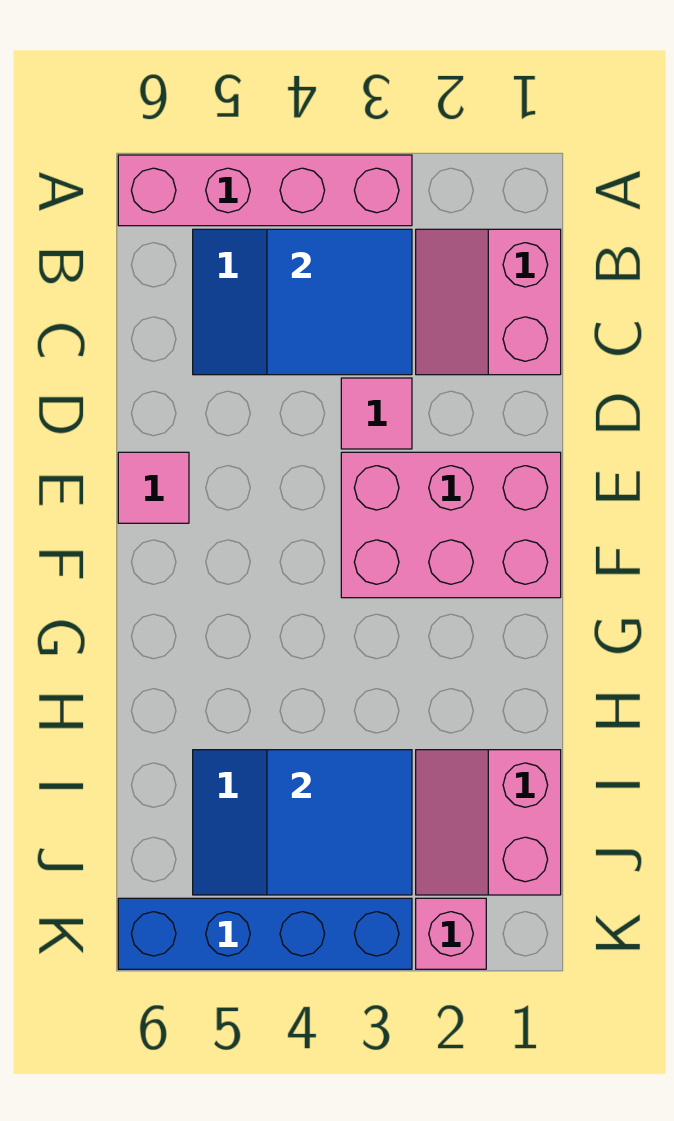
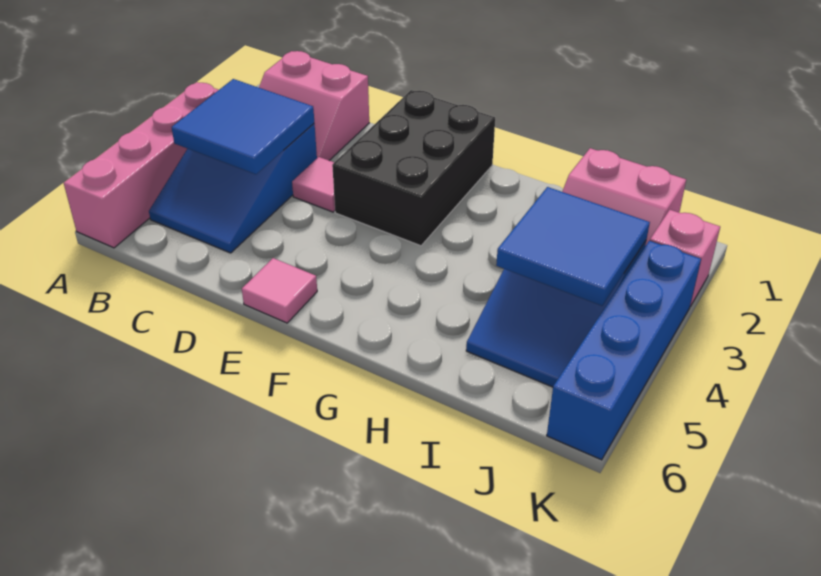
pink 2x3 brick [341,452,561,598] -> black 2x3 brick [332,90,495,246]

